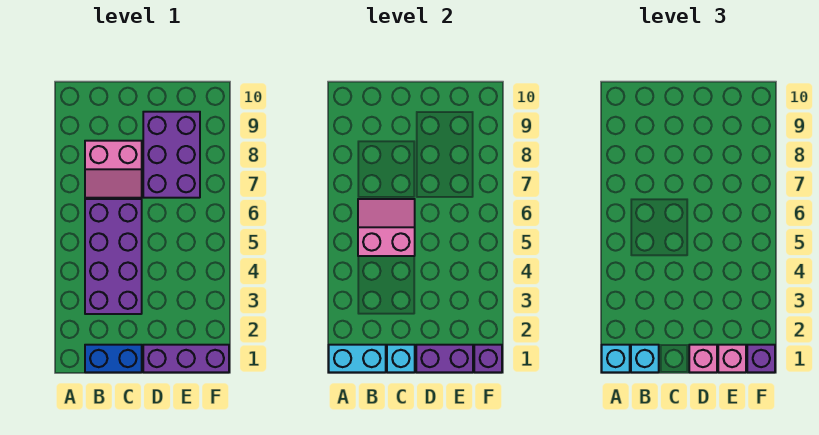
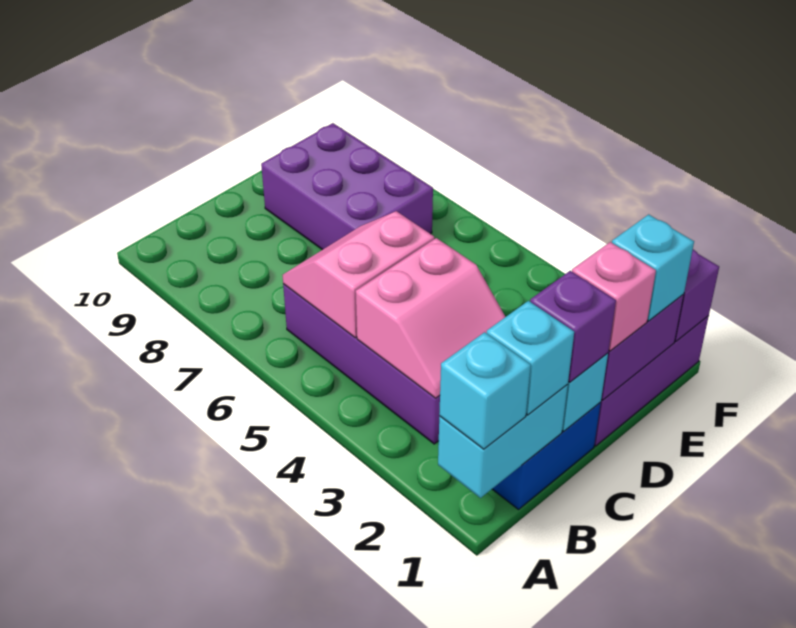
pink 2x2 slope [85,141,142,198] -> pink 2x2 slope moved to [356,238,505,398]
pink 1x1 brick [718,345,746,372] -> cyan 1x1 brick [612,214,694,321]
purple 1x1 brick [747,345,775,372] -> purple 1x1 brick moved to [530,271,616,382]

